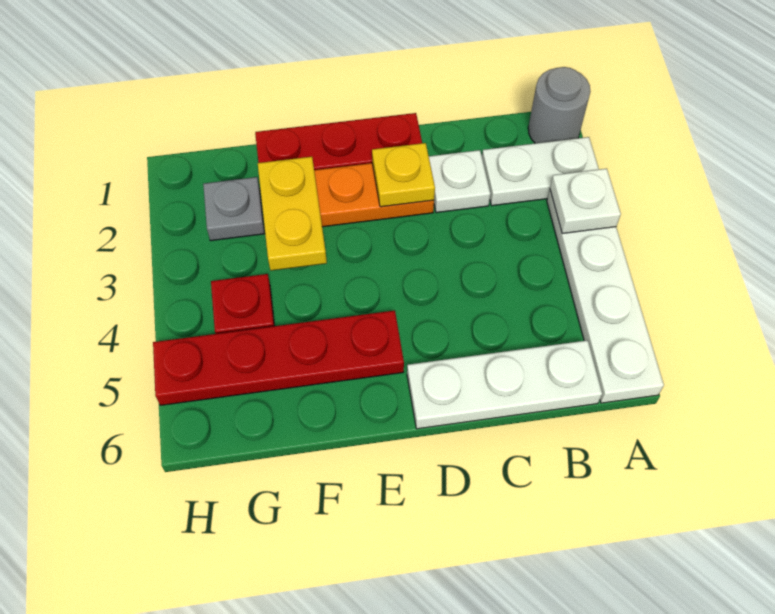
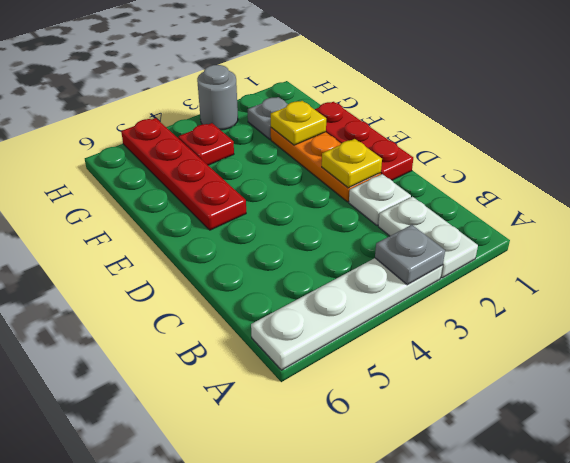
grey 1x1 round brick [528,67,591,143] -> grey 1x1 round brick moved to [197,65,238,130]
white 1x1 plate [550,169,621,233] -> grey 1x1 plate [375,225,445,285]
white 1x3 plate [407,340,602,429] -> none
yellow 1x2 plate [258,157,327,271] -> yellow 1x1 plate [271,101,326,145]

